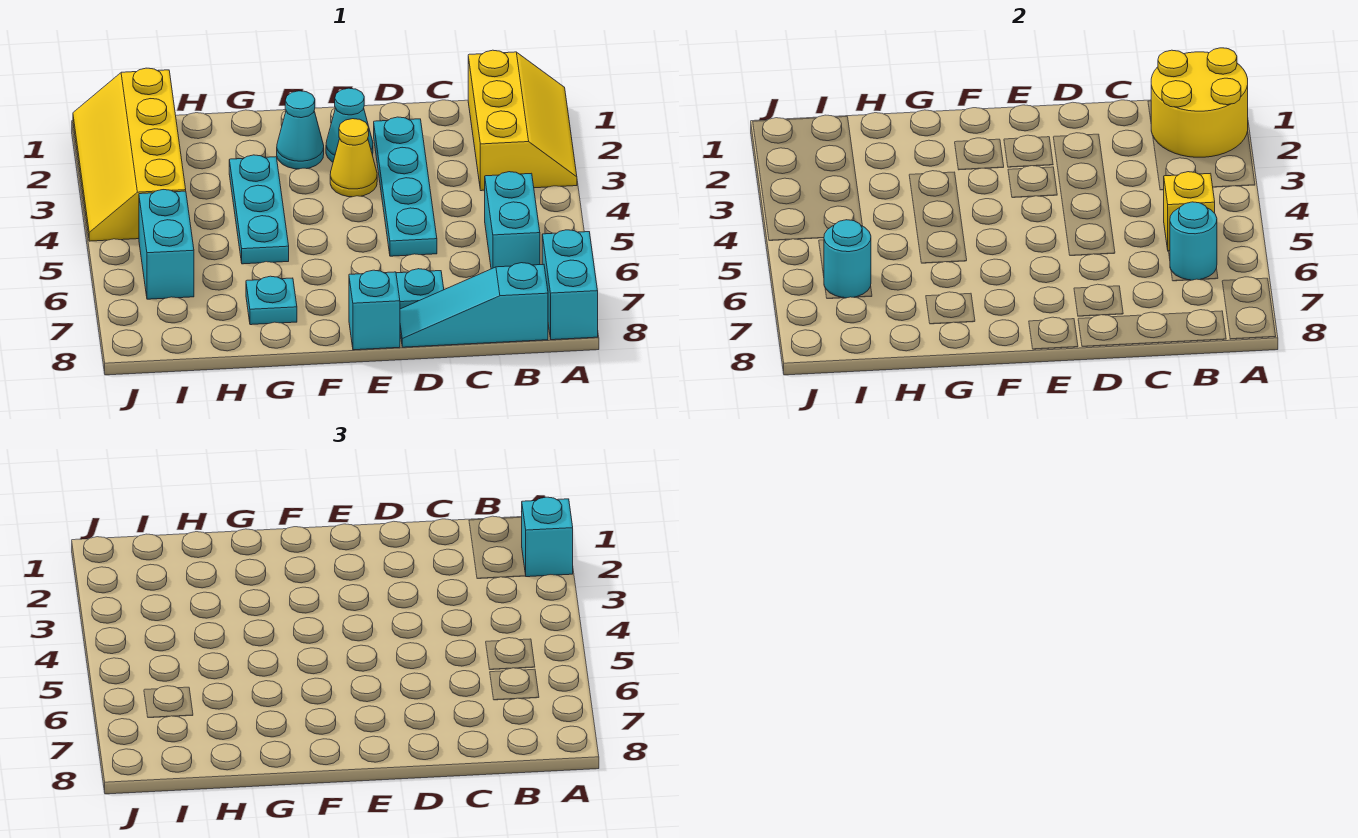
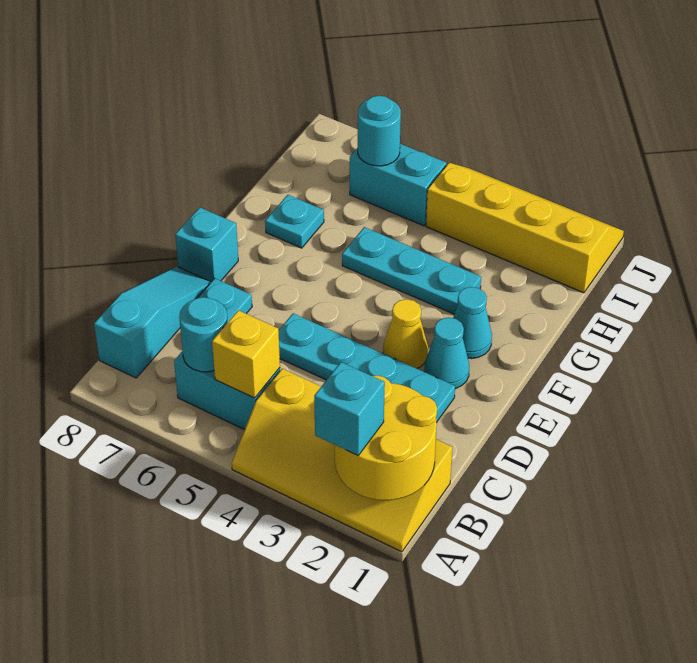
yellow 2x3 slope [468,50,577,191] -> yellow 2x4 slope [232,369,452,552]
cyan 1x2 brick [542,230,598,340] -> none

